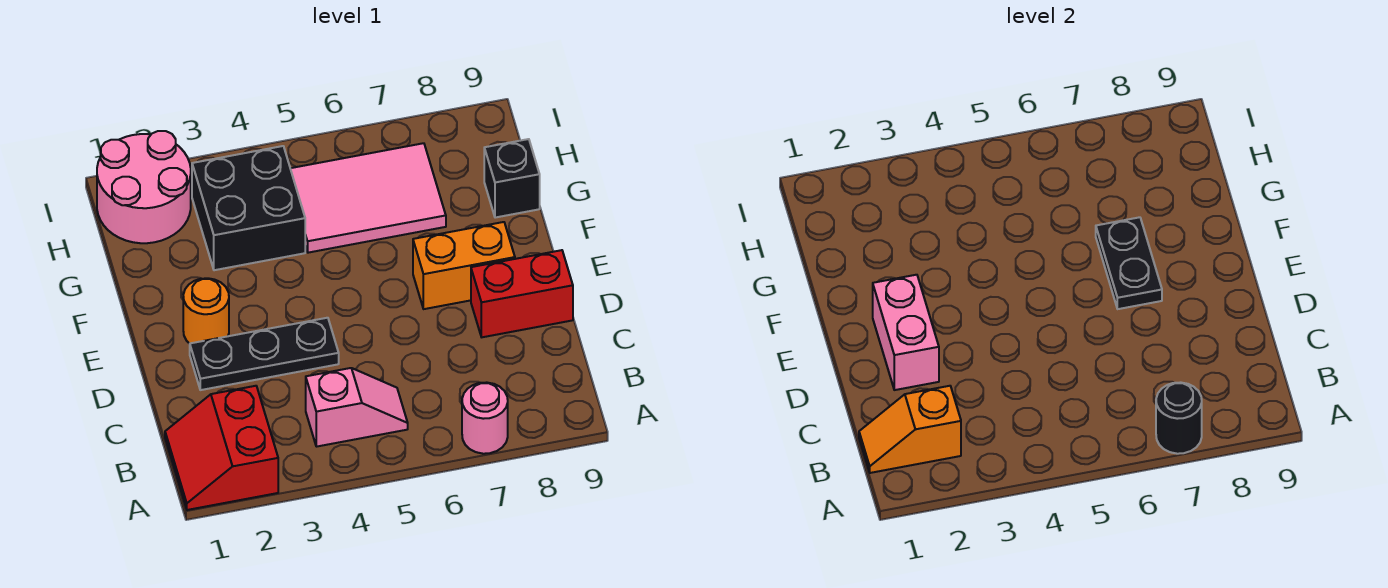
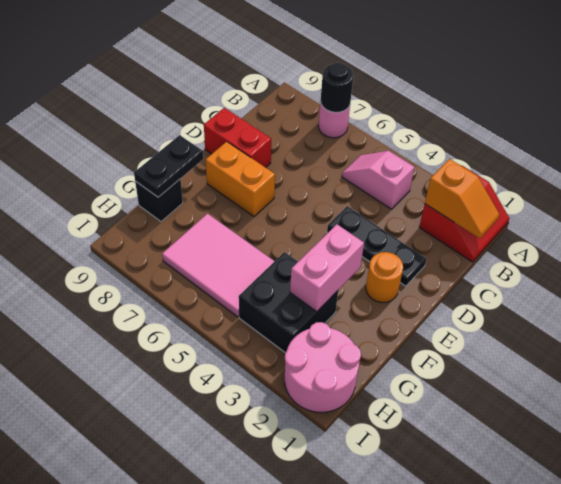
pink 1x2 brick [873,275,939,390] -> pink 1x2 brick moved to [290,224,364,312]
black 1x2 plate [1096,217,1162,309] -> black 1x2 plate moved to [134,135,203,197]

